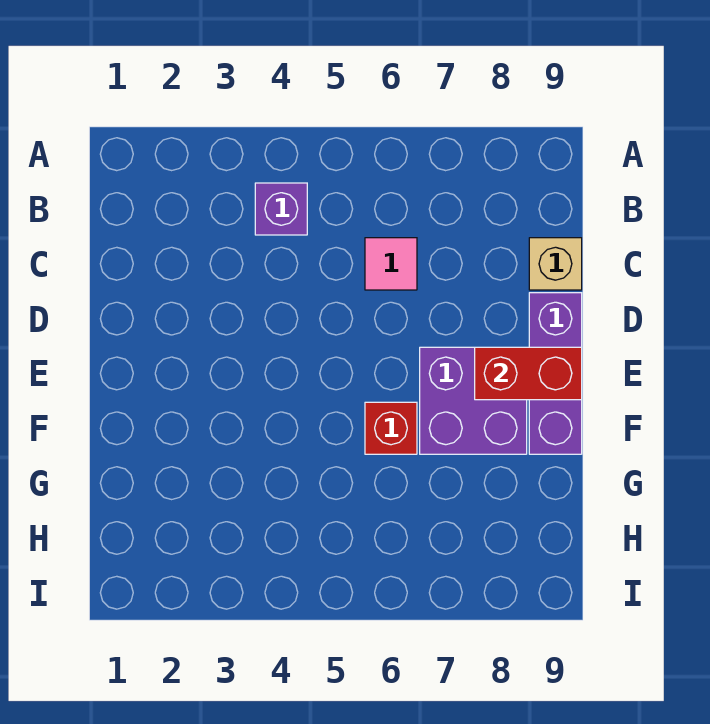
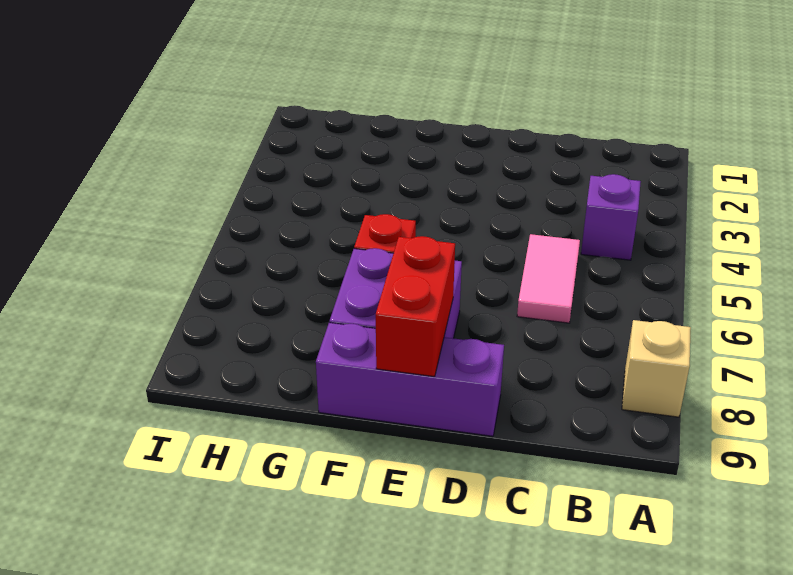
pink 1x1 tile [365,238,417,290] -> pink 1x2 tile [517,234,580,323]
tan 1x1 brick [529,238,582,290] -> tan 1x1 brick moved to [622,320,691,417]

